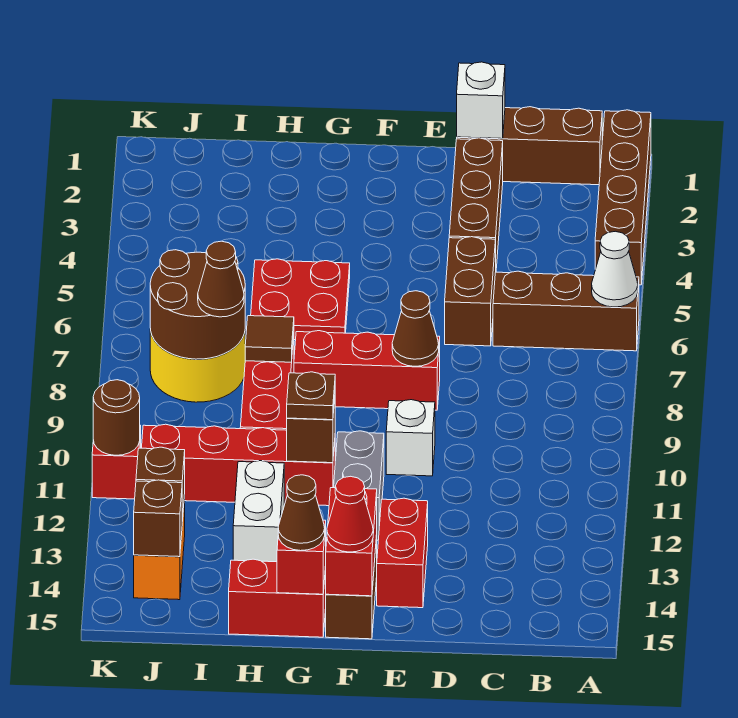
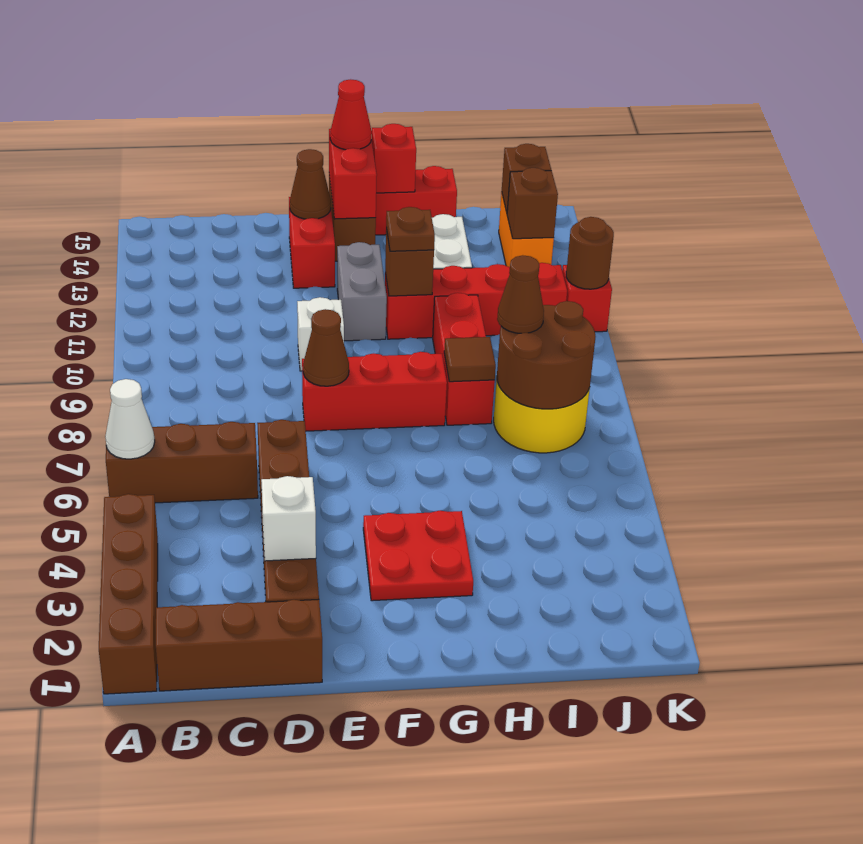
white 1x1 brick [457,62,505,139] -> white 1x1 brick moved to [261,476,316,561]
red 2x2 plate [251,259,350,340] -> red 2x2 plate moved to [363,511,473,601]
brown 1x1 cone [278,475,325,551] -> brown 1x1 cone moved to [290,149,331,219]

